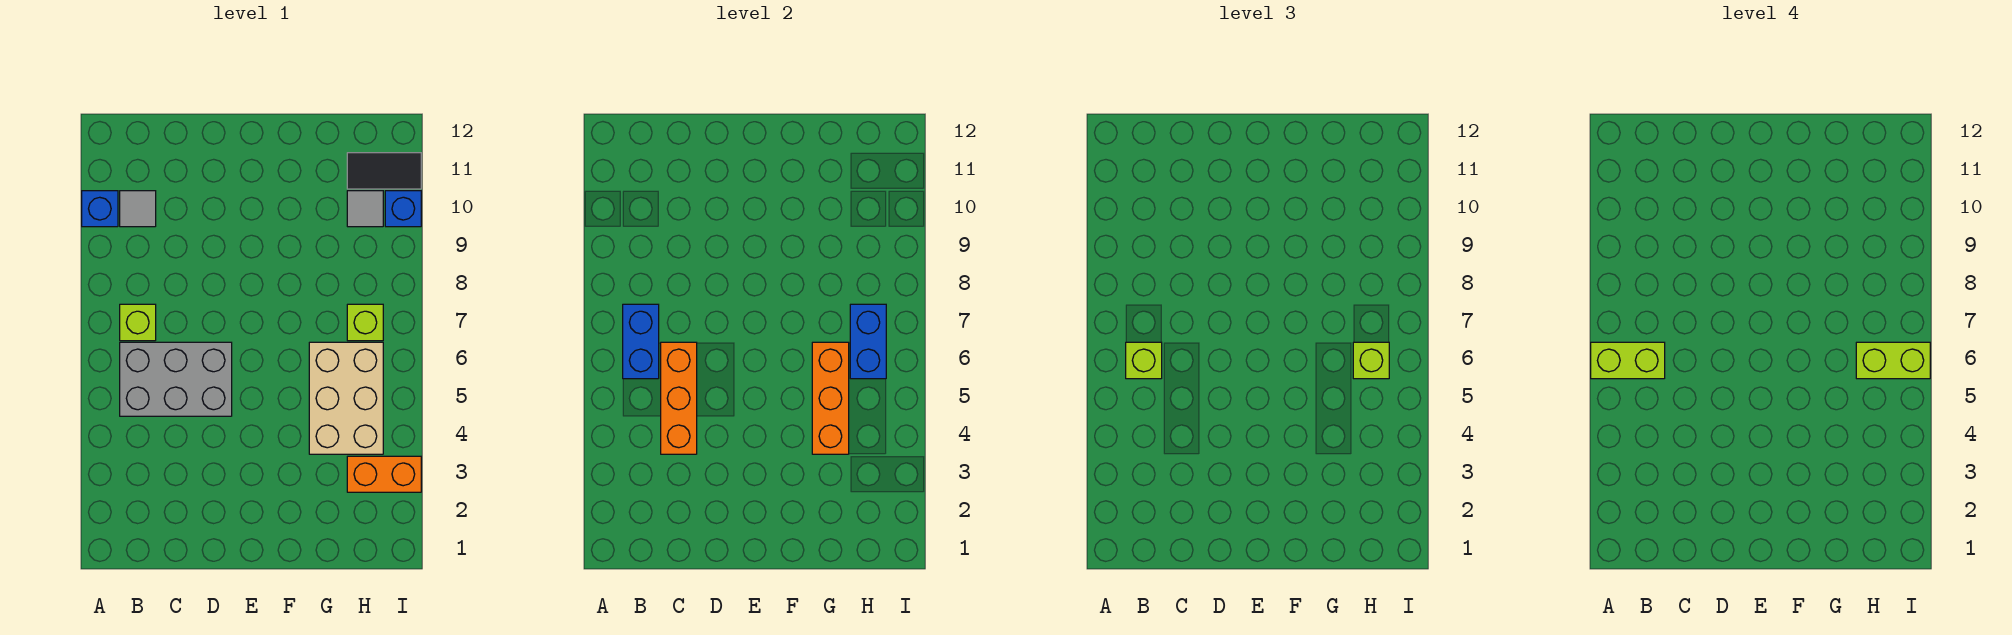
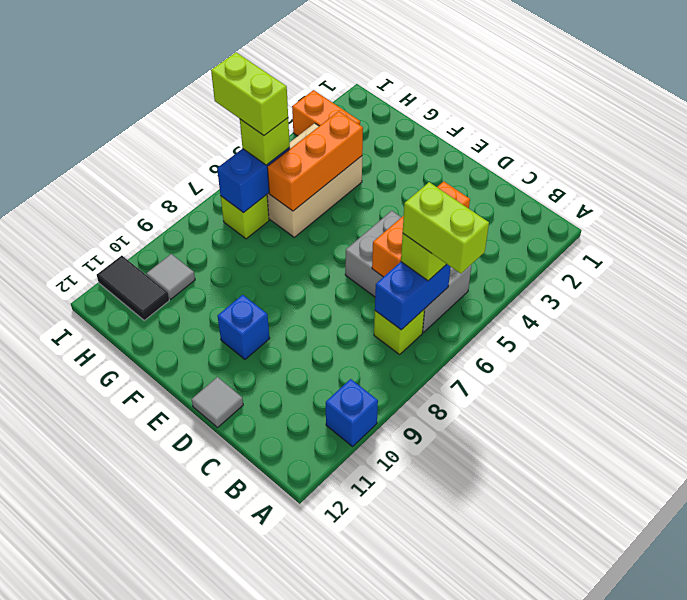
grey 1x1 tile [120,191,156,227] -> grey 1x1 tile moved to [192,377,243,427]
blue 1x1 brick [385,191,421,227] -> blue 1x1 brick moved to [218,295,270,359]

